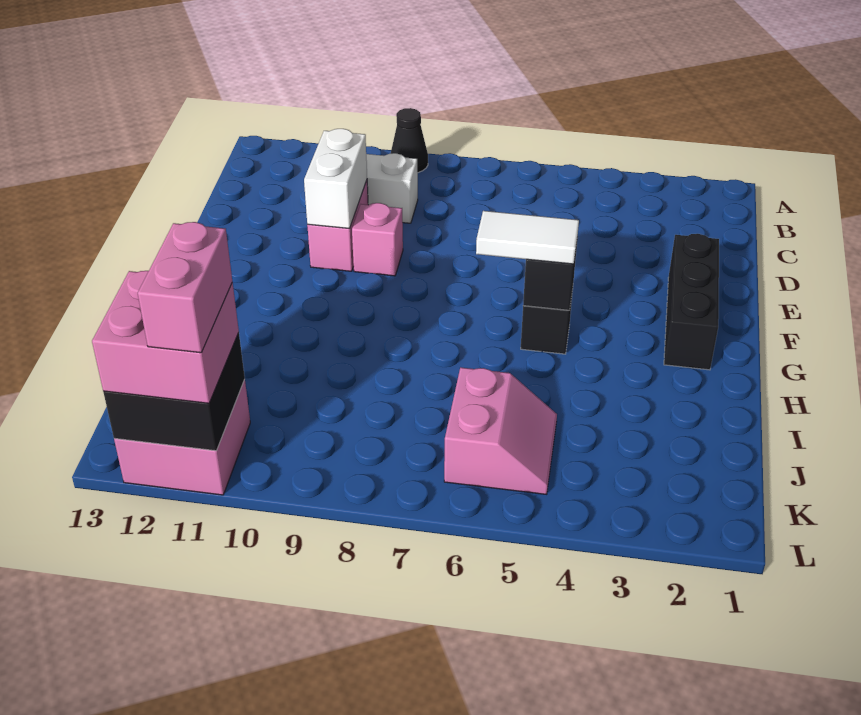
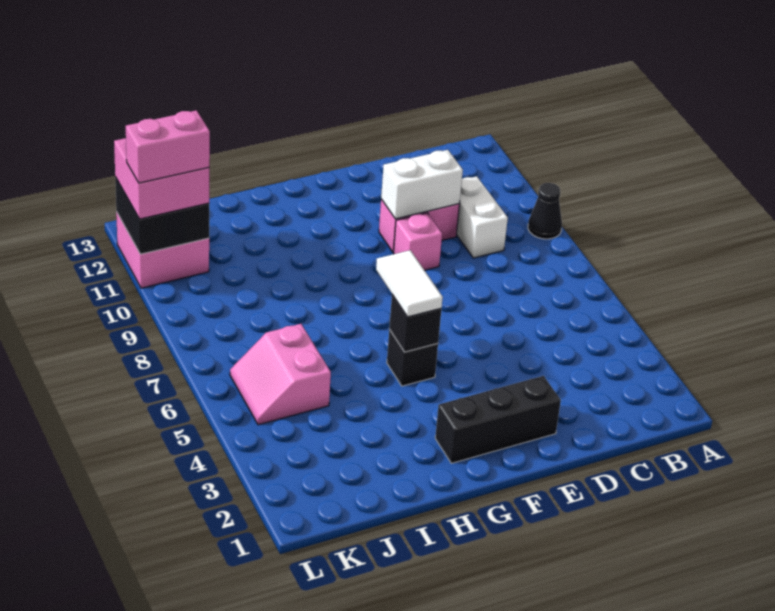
pink 2x2 slope [444,367,557,494] -> pink 2x2 slope turned to [230,324,331,425]

